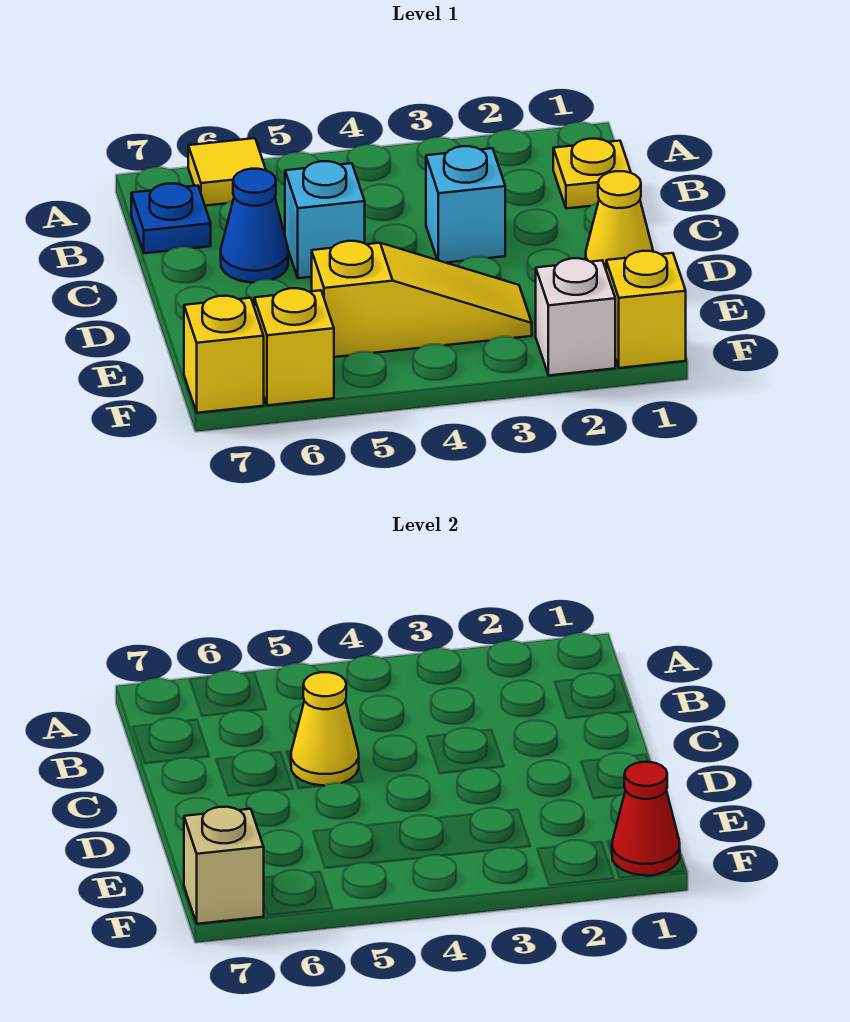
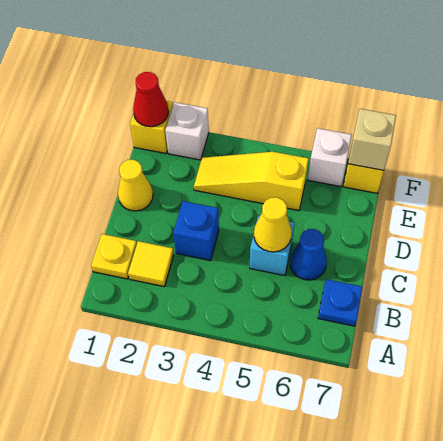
yellow 1x1 tile [188,138,266,206] -> yellow 1x1 tile moved to [128,241,174,287]
cyan 1x1 brick [426,146,505,263] -> blue 1x1 brick [173,201,219,261]
yellow 1x1 brick [254,288,334,405] -> white 1x1 brick [308,128,352,187]

